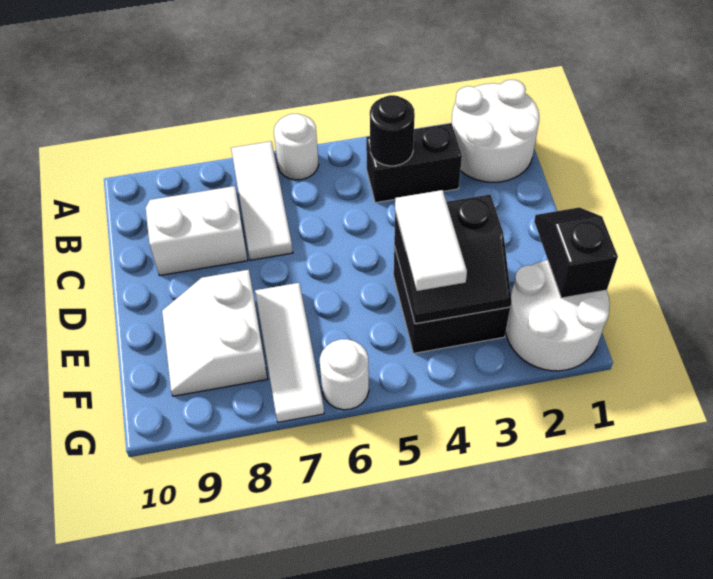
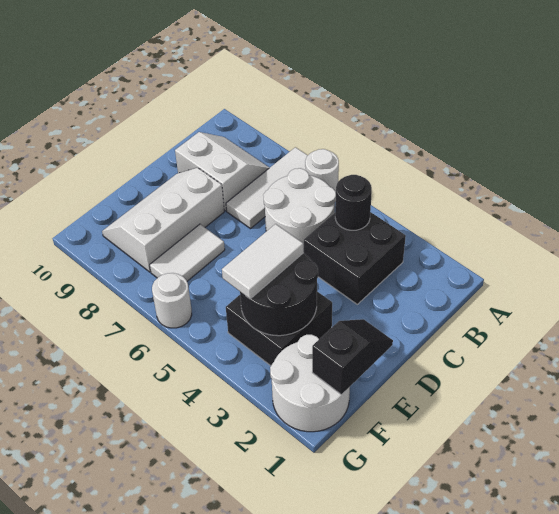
white 2x2 round brick [452,80,539,182] -> white 2x2 round brick moved to [263,168,336,253]
black 1x2 brick [366,123,462,203] -> black 2x2 brick [304,212,406,304]
black 2x2 slope [394,195,512,324] -> black 2x2 round brick [240,253,318,336]
white 1x3 tile [255,283,324,422] -> white 1x2 tile [150,224,225,281]
white 2x2 slope [162,270,268,396] -> white 2x3 slope [102,168,224,272]

